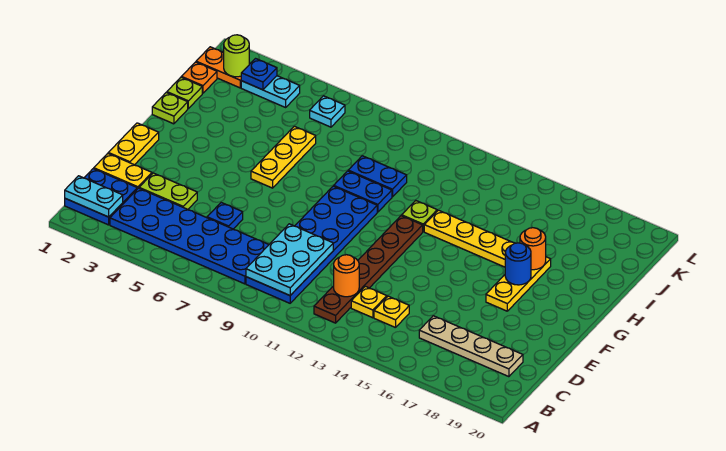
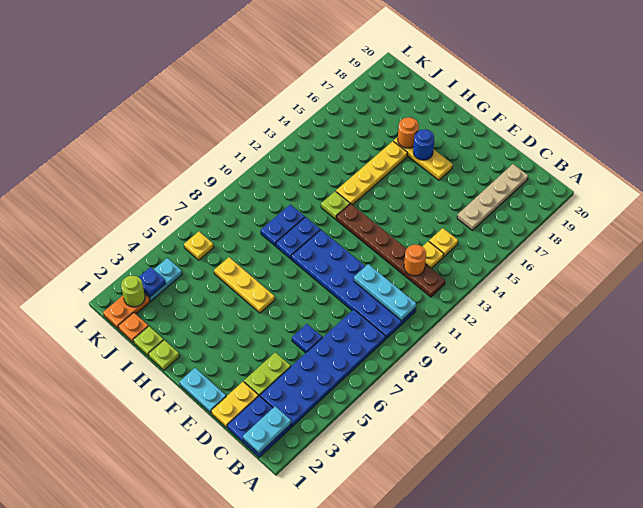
cyan 2x3 plate [246,224,333,295] -> cyan 1x3 plate [354,264,416,321]
yellow 1x2 plate [108,123,159,165] -> cyan 1x2 plate [180,368,226,413]
cyan 1x1 plate [310,96,345,127] -> yellow 1x1 plate [184,232,214,260]

